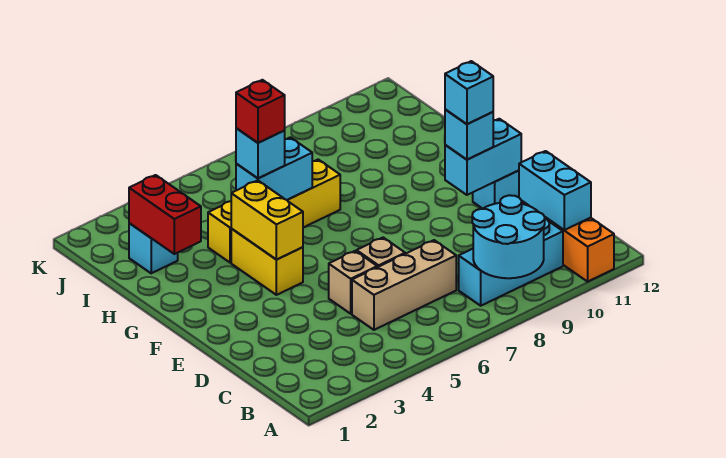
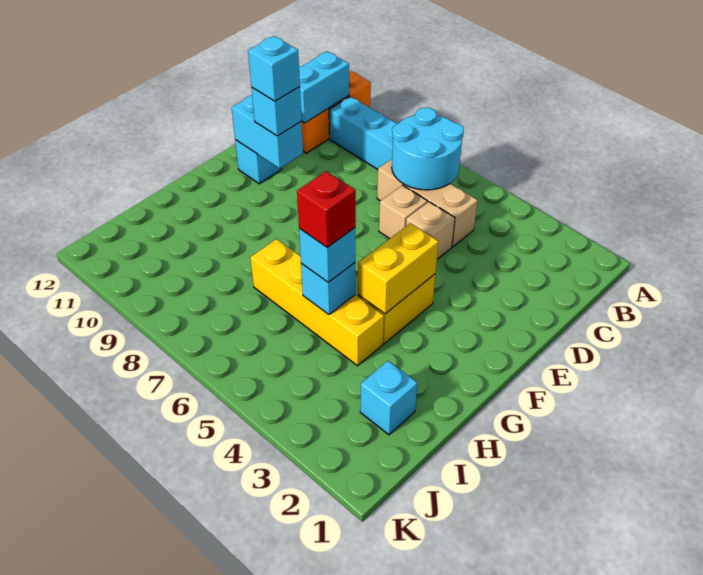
cyan 2x2 round brick [472,195,545,278] -> cyan 2x2 round brick moved to [392,108,464,190]
red 1x2 brick [129,175,201,254] -> none
cyan 1x2 brick [236,137,312,200] -> cyan 1x1 brick [301,263,355,315]

